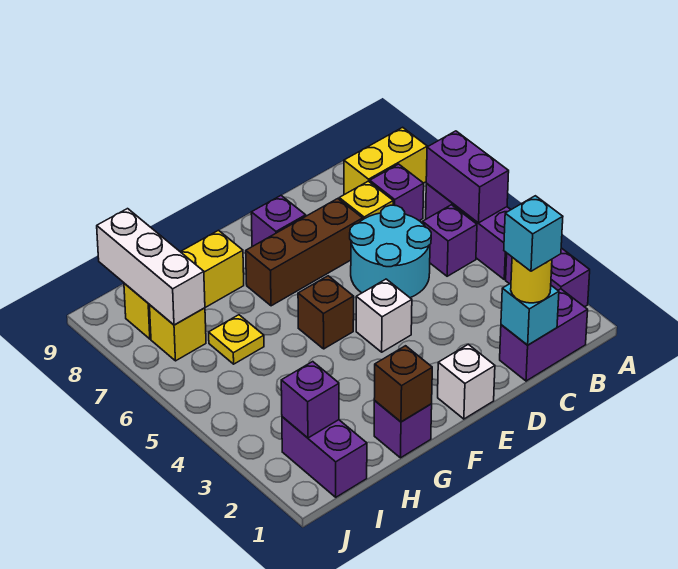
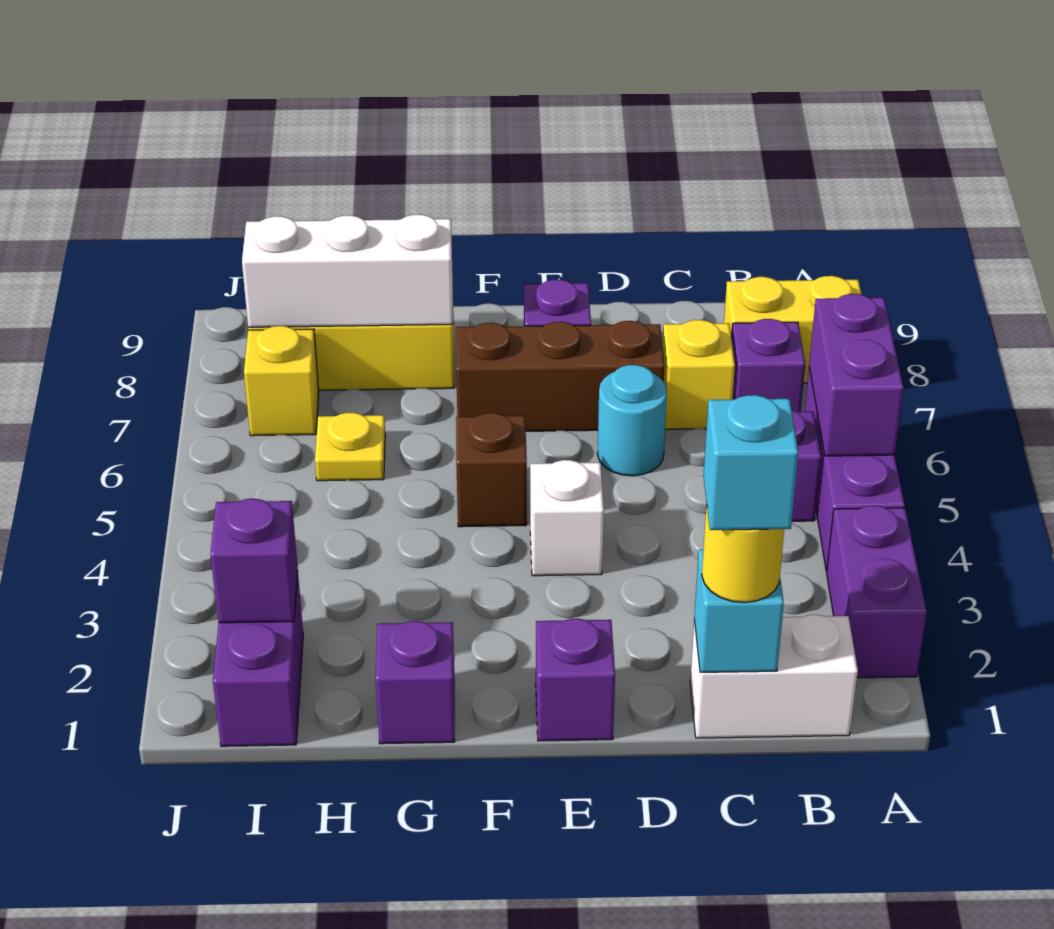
purple 1x2 brick [500,289,588,381] -> white 1x2 brick [690,615,858,738]
cyan 2x2 round brick [350,205,431,298] -> cyan 1x1 round brick [597,365,667,476]
white 1x1 brick [438,344,495,419] -> purple 1x1 brick [536,619,615,741]
brown 1x1 brick [374,346,432,422] -> none
white 1x3 brick [97,209,205,325] -> white 1x3 brick turned to [242,215,453,327]

